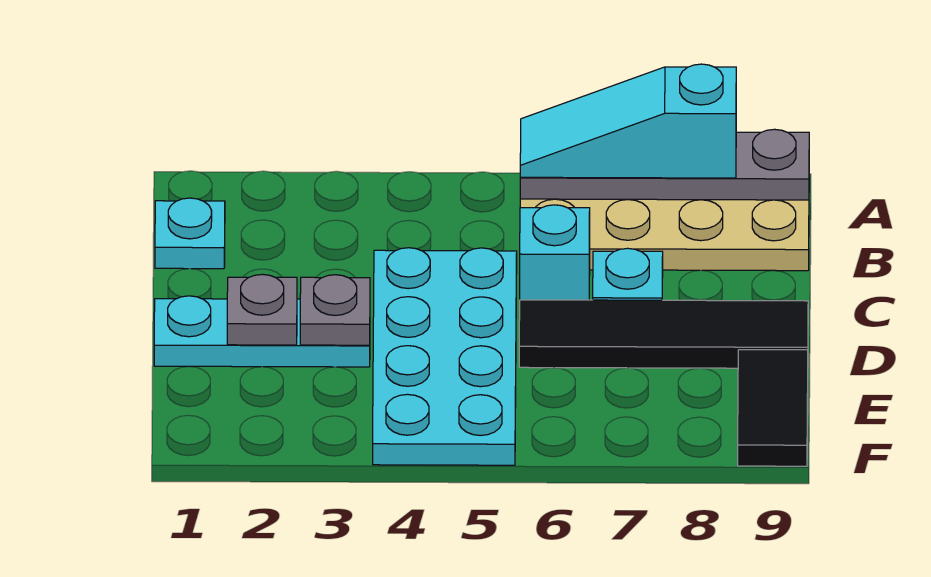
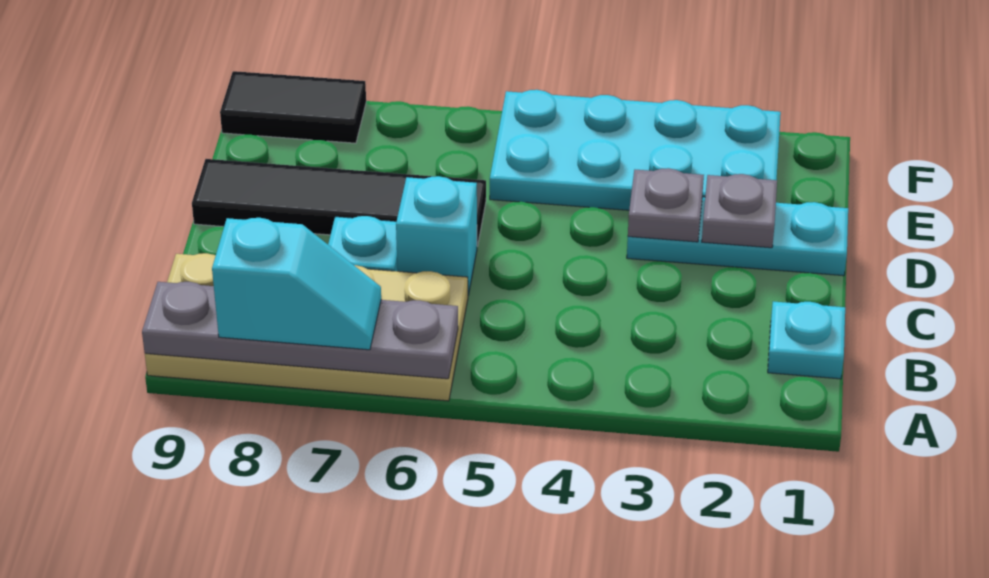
cyan 1x3 slope [520,64,736,178] -> cyan 1x2 slope [212,218,381,350]
cyan 2x4 plate [373,248,517,465] -> cyan 2x4 plate turned to [490,90,781,210]
black 1x2 tile [738,350,808,466] -> black 1x2 tile turned to [220,71,366,143]

